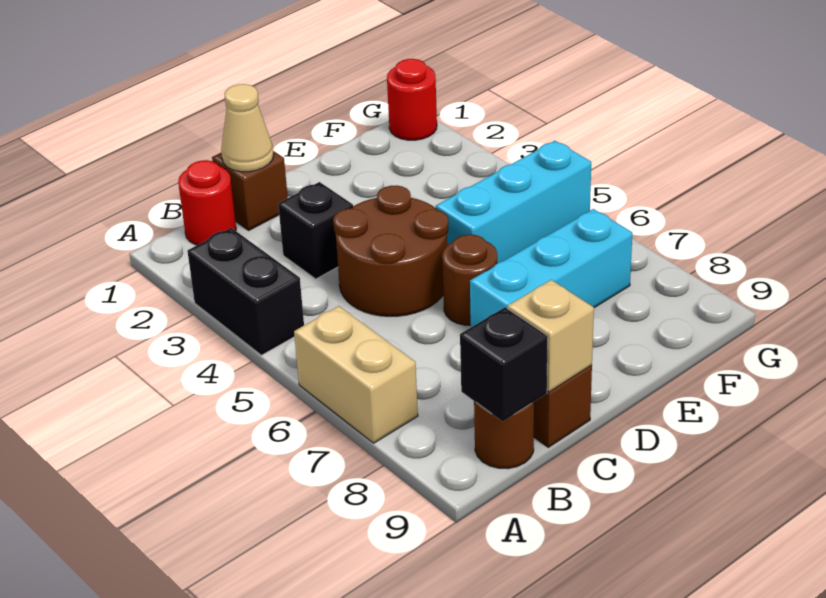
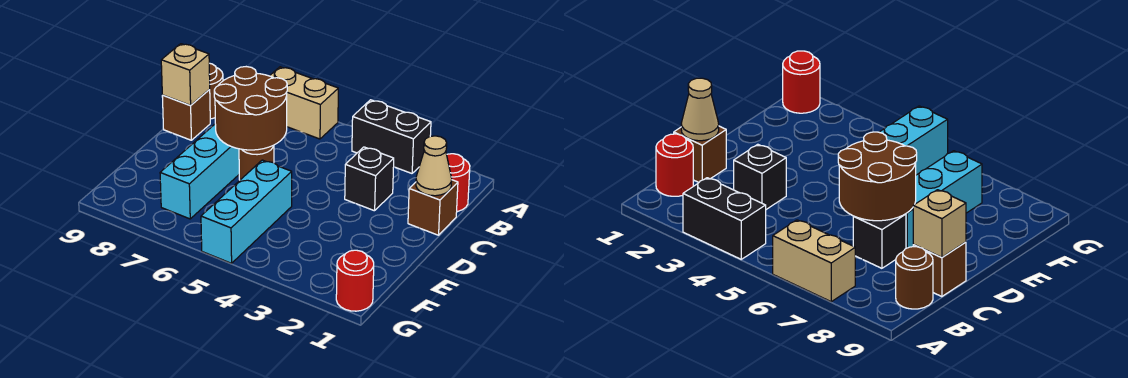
black 1x1 brick [460,307,548,421] -> black 1x1 brick moved to [853,214,906,268]
brown 2x2 round brick [333,185,448,316] -> brown 2x2 round brick moved to [214,67,287,150]

